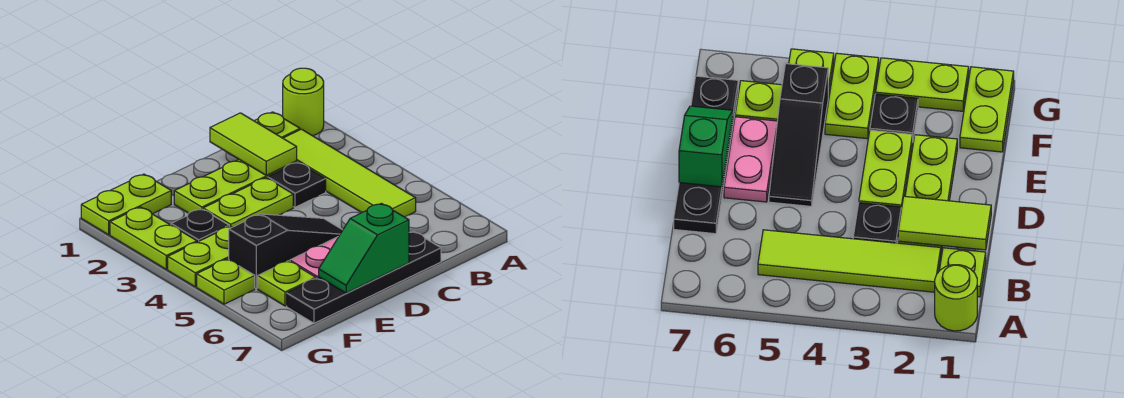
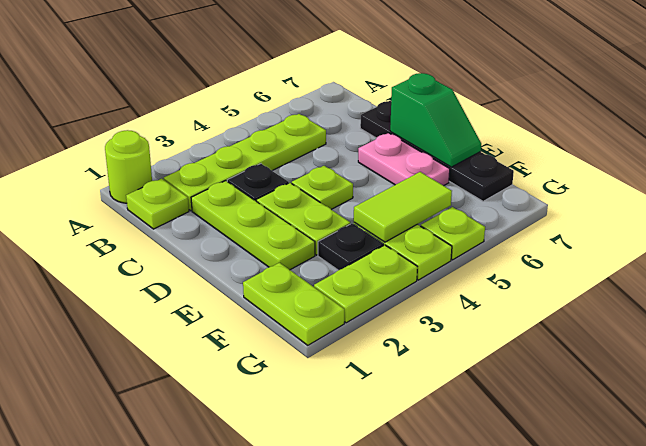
lime 1x4 tile [283,129,416,217] -> lime 1x4 plate [163,114,326,211]
lime 1x2 tile [210,113,297,175] -> lime 1x2 tile moved to [354,172,452,242]
black 1x3 slope [229,214,343,289] -> none
lime 1x1 plate [258,261,316,306] -> lime 1x1 plate moved to [292,166,353,209]

